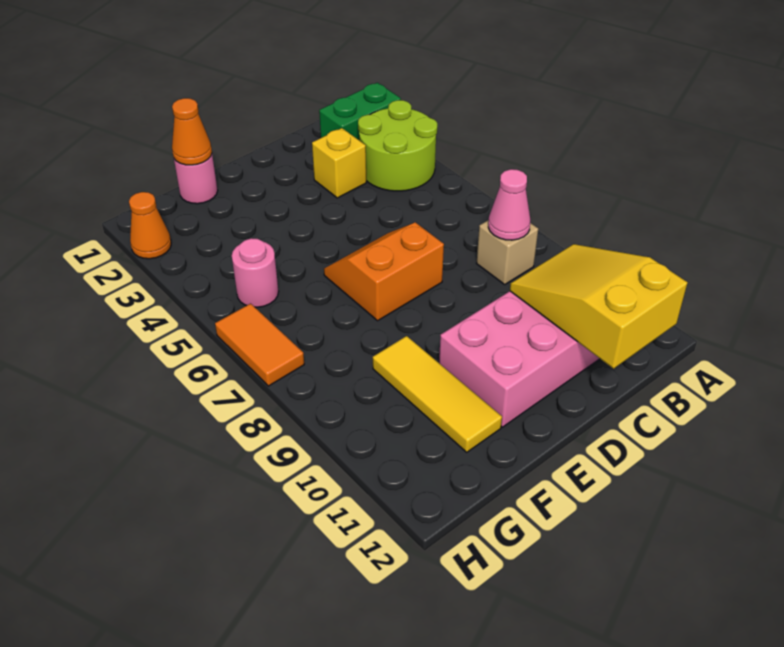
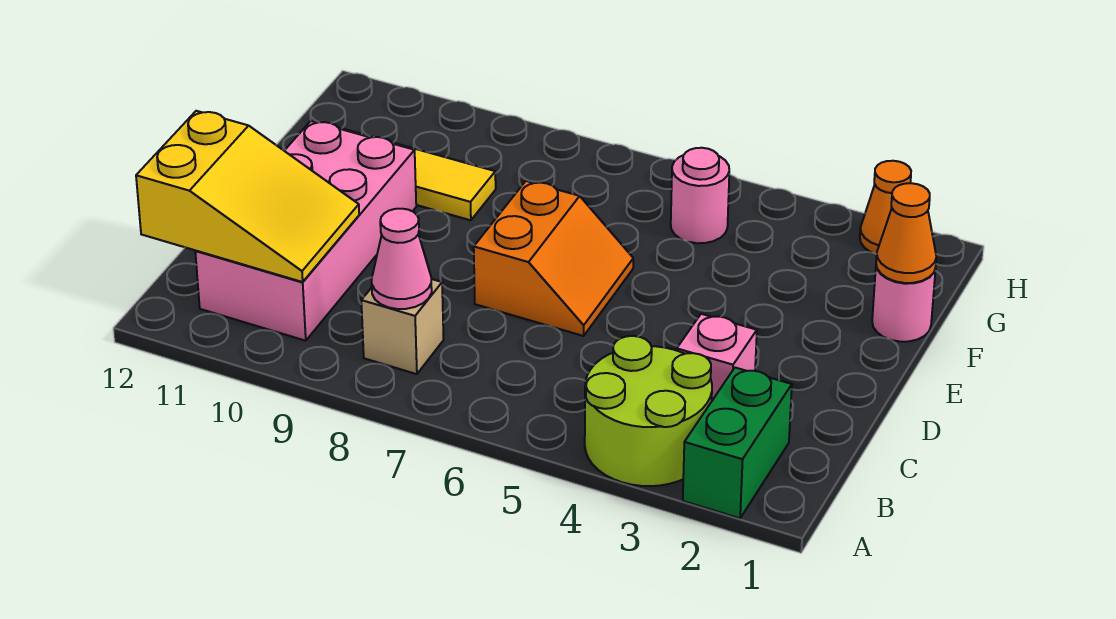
yellow 1x1 brick [312,128,366,198] -> pink 1x1 brick [677,314,757,400]
orange 1x2 tile [215,304,304,386] -> none

